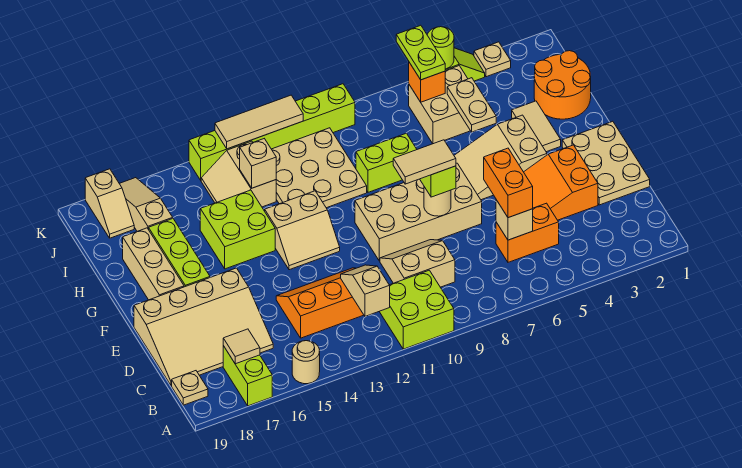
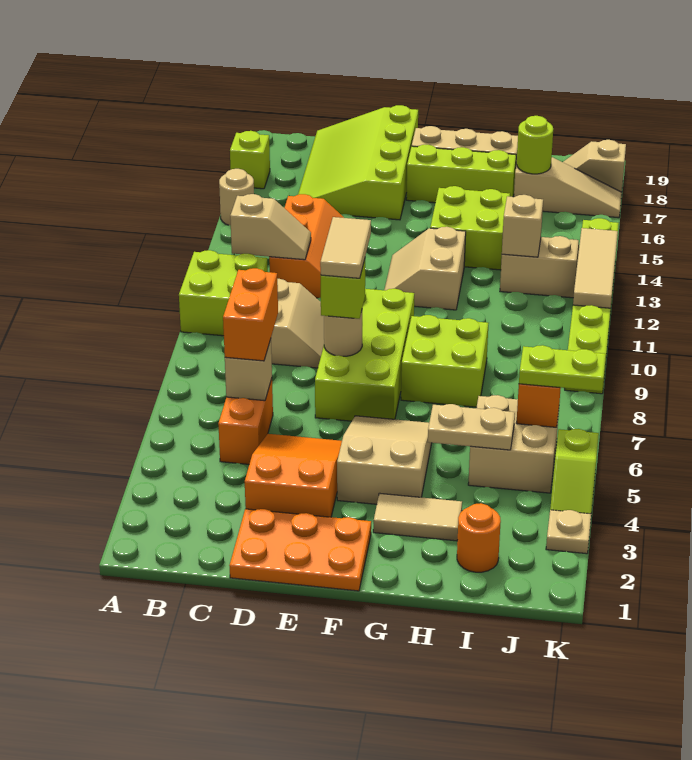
lime 1x2 brick [223,346,272,406] -> lime 1x1 brick [230,131,270,189]
tan 1x1 tile [223,329,260,364] -> none
tan 1x1 plate [172,371,208,405] -> none
orange 1x2 brick [484,148,533,218] -> orange 1x2 brick turned to [223,268,278,361]
tan 3x4 slope [134,268,273,385] -> lime 3x4 slope [298,105,418,220]
tan 2x3 plate [562,121,650,205] -> orange 2x3 plate [229,509,371,591]
tan 2x4 brick [355,163,482,261] -> lime 2x4 brick [315,289,414,421]
orange 2x2 round brick [534,51,591,119] -> orange 1x1 round brick [457,503,501,572]
lime 1x2 brick [356,133,417,192] -> lime 2x2 brick [401,315,489,407]
tan 3x3 plate [272,128,367,208] -> none
lime 1x1 round brick [427,27,454,69] -> lime 1x1 round brick moved to [517,116,553,174]

